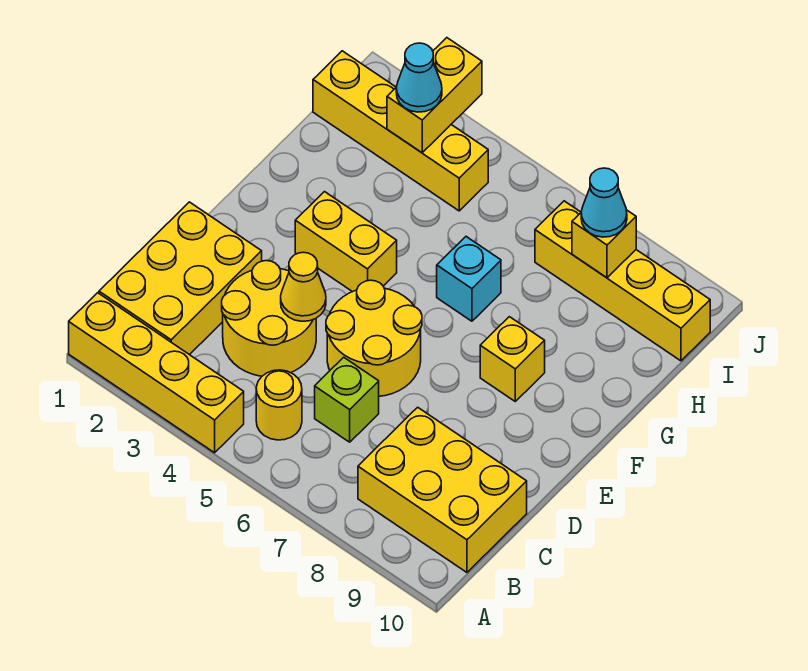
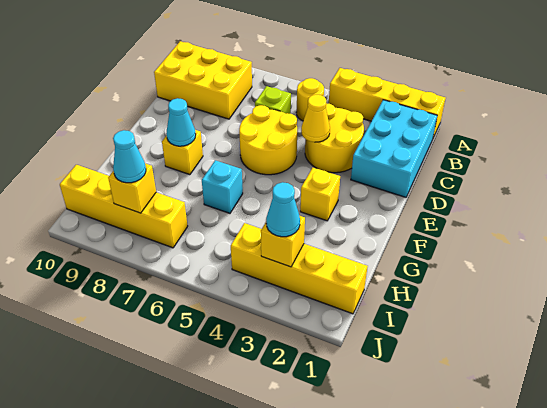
yellow 2x3 brick [99,202,262,355] -> cyan 2x3 brick [351,100,437,197]
yellow 1x2 brick [295,192,397,292] -> yellow 1x1 brick [300,168,340,221]
none -> cyan 1x1 cone [166,98,196,146]
yellow 1x2 brick [387,38,482,153] -> yellow 1x1 brick [261,216,305,267]

